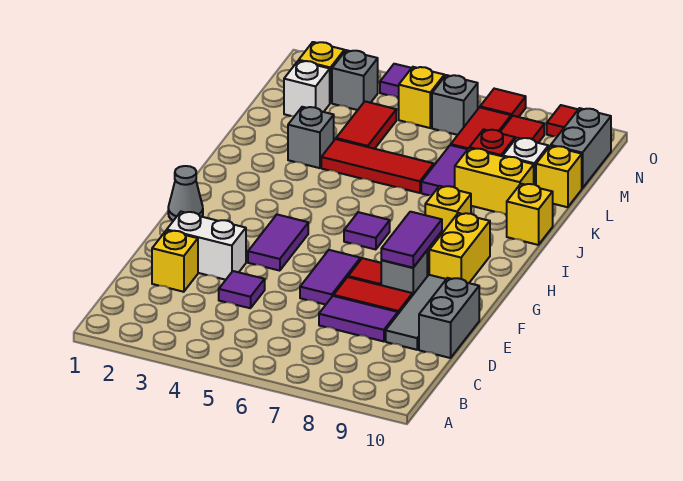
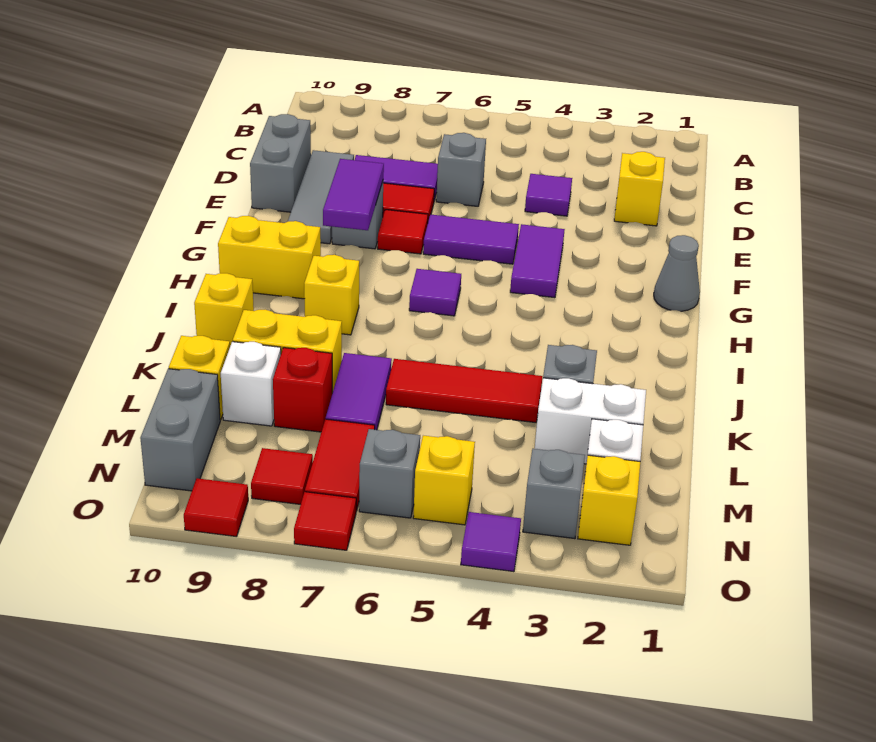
none -> grey 1x1 brick [436,133,486,206]
white 1x2 brick [167,212,246,280] -> white 1x2 brick moved to [535,378,646,464]
purple 1x2 tile [300,250,361,305] -> purple 1x2 tile turned to [423,215,519,264]
yellow 1x2 brick [429,213,490,283] -> yellow 1x2 brick turned to [218,216,321,299]
red 1x2 tile [336,101,396,149] -> none

